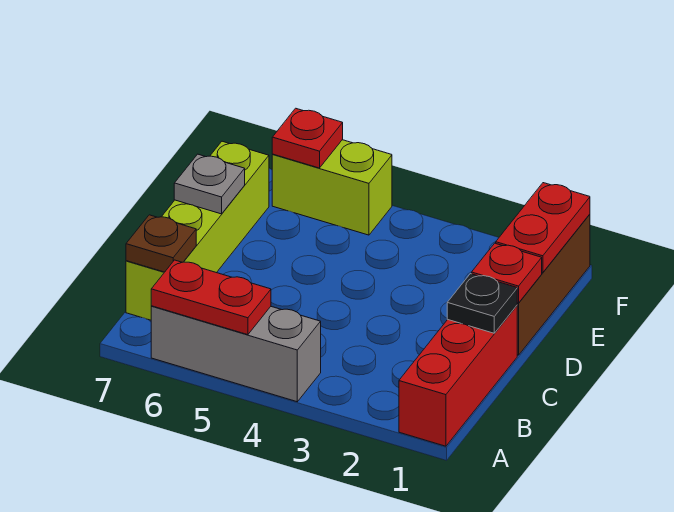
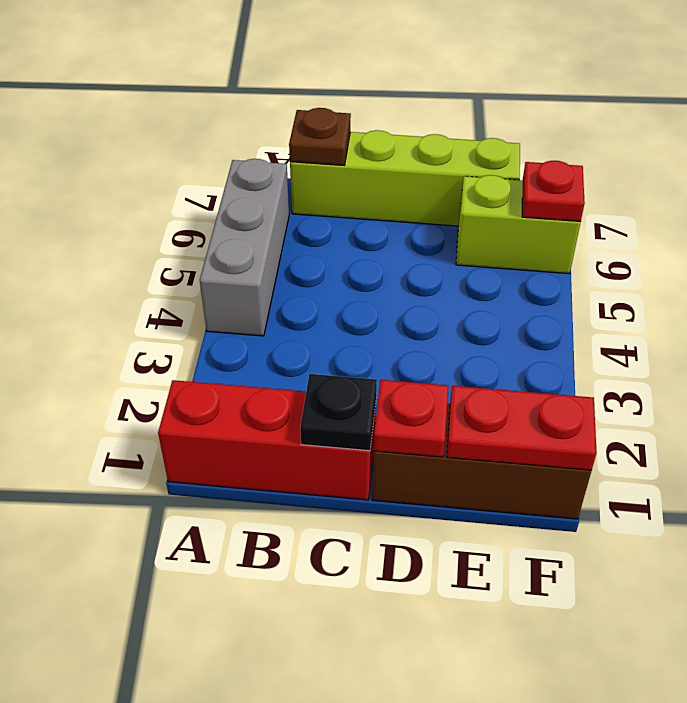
red 1x2 plate [151,260,271,335] -> none
grey 1x1 plate [174,154,245,214] -> none
lime 1x2 brick [272,140,392,235] -> lime 1x2 brick turned to [456,175,581,274]

